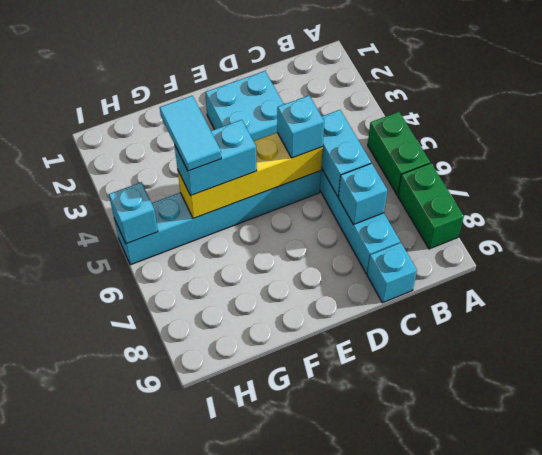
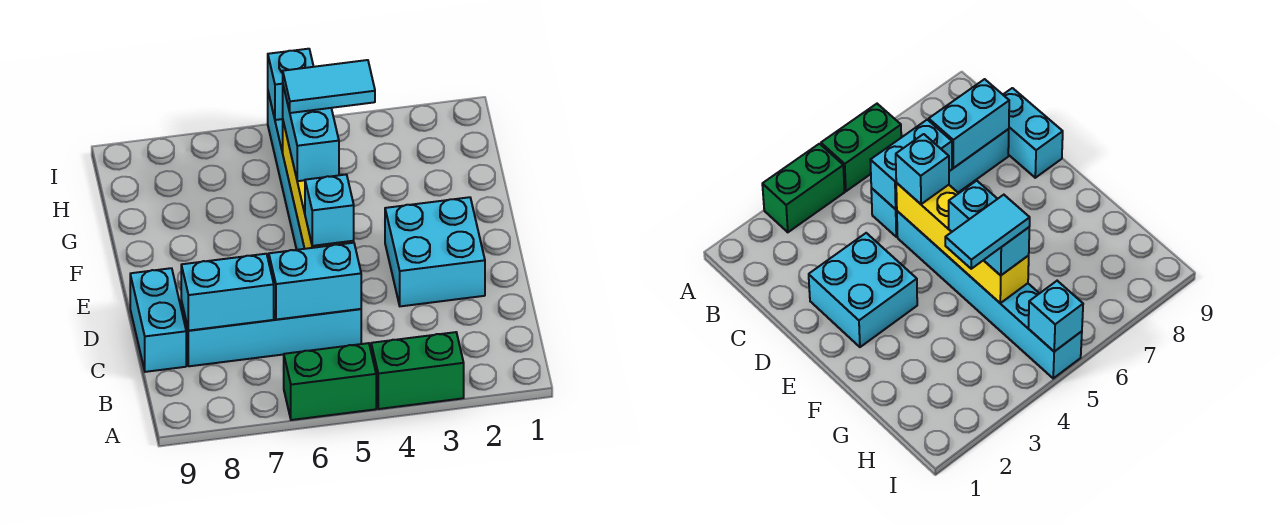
green 1x2 brick [398,163,464,249] -> green 1x2 brick moved to [371,332,464,409]
cyan 1x1 brick [339,163,387,225] -> cyan 1x2 brick [181,254,274,331]
cyan 1x1 brick [367,243,417,303] -> cyan 1x2 brick [130,268,186,372]

